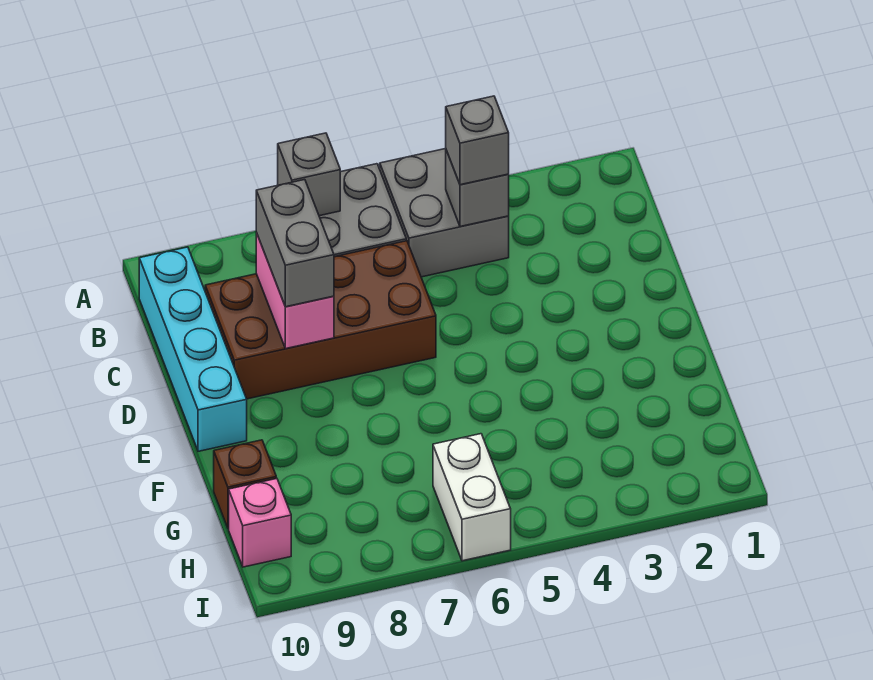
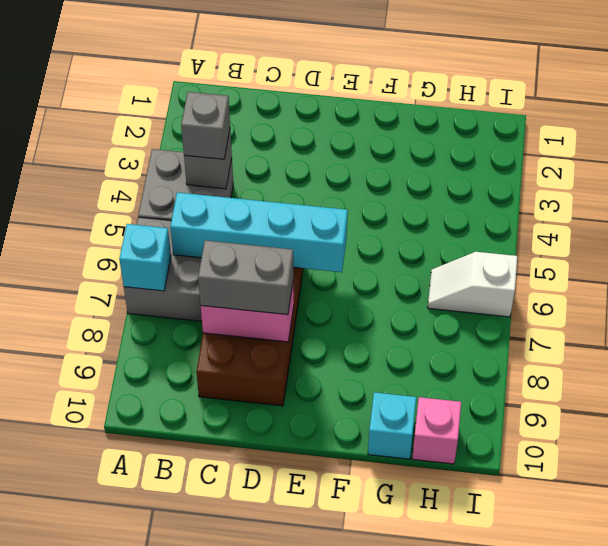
grey 1x1 brick [278,133,340,216] -> cyan 1x1 brick [119,224,171,291]
cyan 1x4 brick [139,247,247,451] -> cyan 1x4 brick moved to [170,192,348,272]
brown 1x1 brick [214,440,276,529] -> cyan 1x1 brick [368,392,416,459]
white 1x2 brick [433,434,511,561] -> white 1x2 slope [428,252,517,317]

